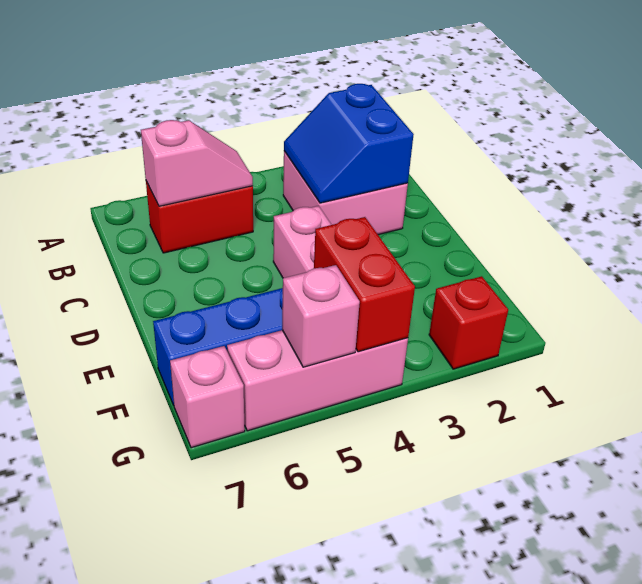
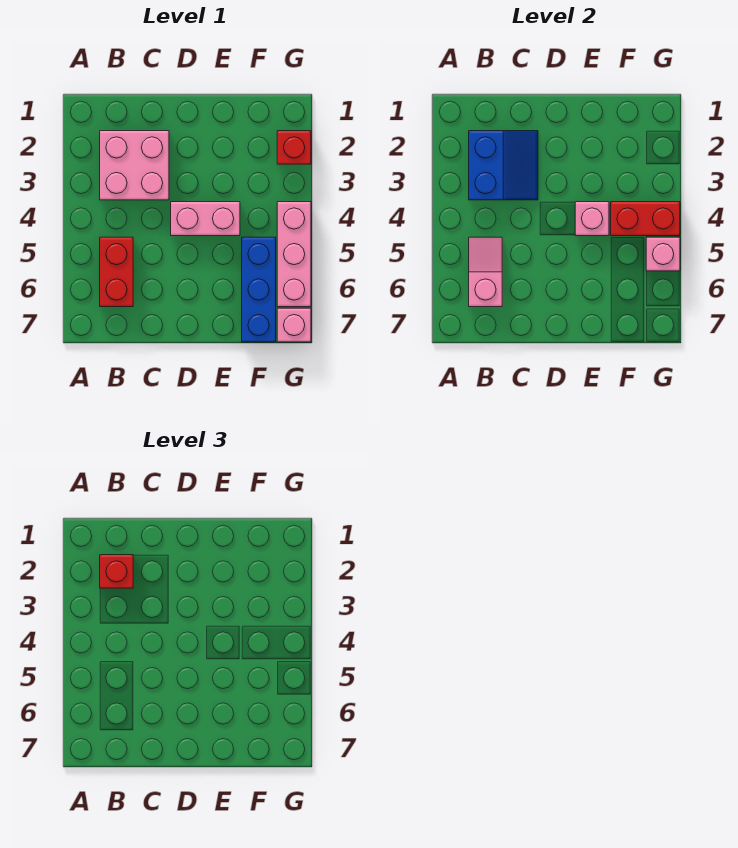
blue 2x2 slope [284,84,414,203] -> blue 2x2 slope turned to [469,131,538,200]
none -> red 1x1 brick [100,555,133,588]
none -> pink 1x1 brick [575,202,609,236]

